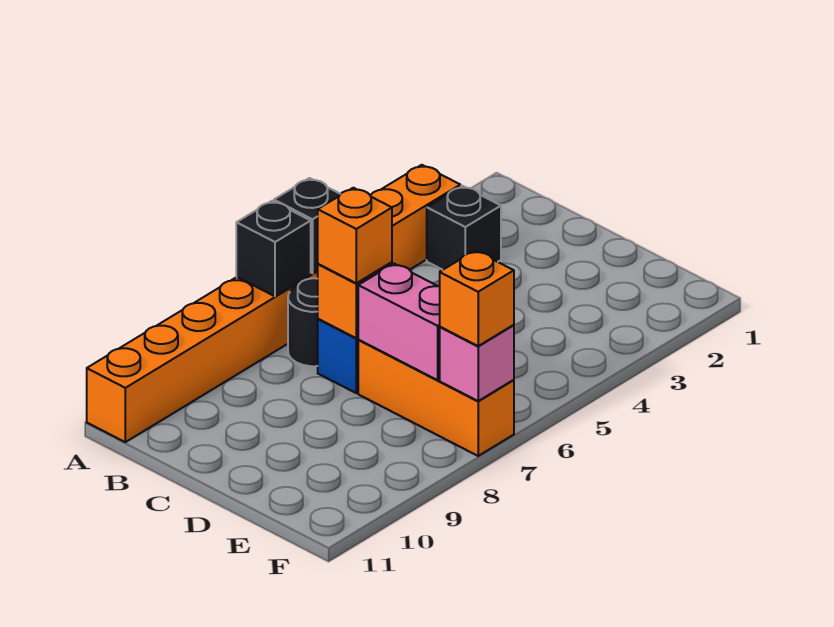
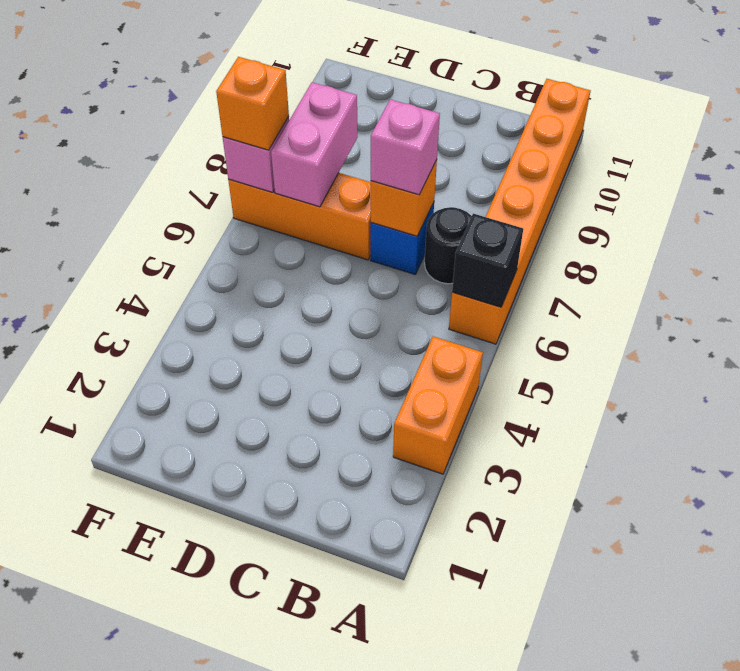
black 1x1 brick [236,201,311,296] -> none
black 1x1 brick [427,186,501,270] -> none
orange 1x1 brick [318,188,392,283] -> pink 1x1 brick [371,99,440,195]
pink 1x2 brick [358,264,440,380] -> pink 1x2 brick turned to [271,82,358,207]

